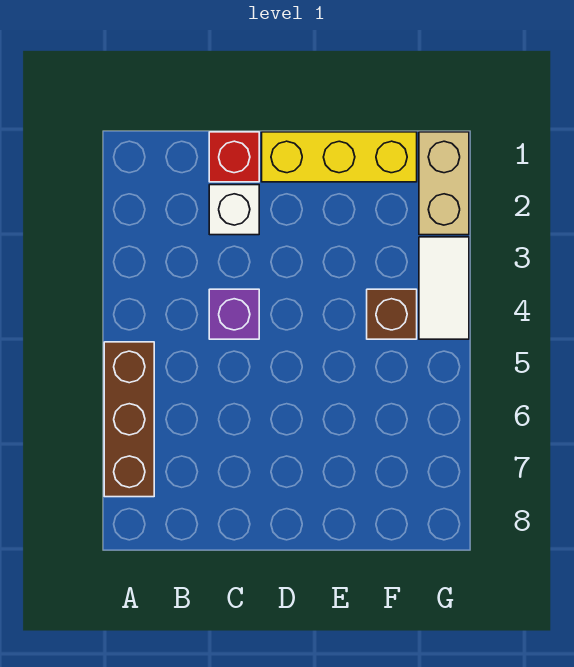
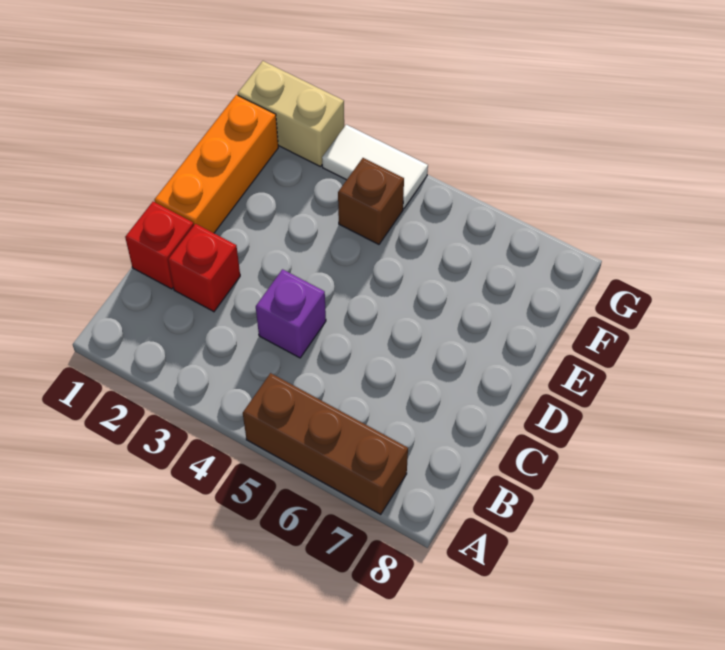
white 1x1 brick [209,185,259,235] -> red 1x1 brick [168,224,240,312]
yellow 1x3 brick [262,132,417,182] -> orange 1x3 brick [154,95,278,233]

